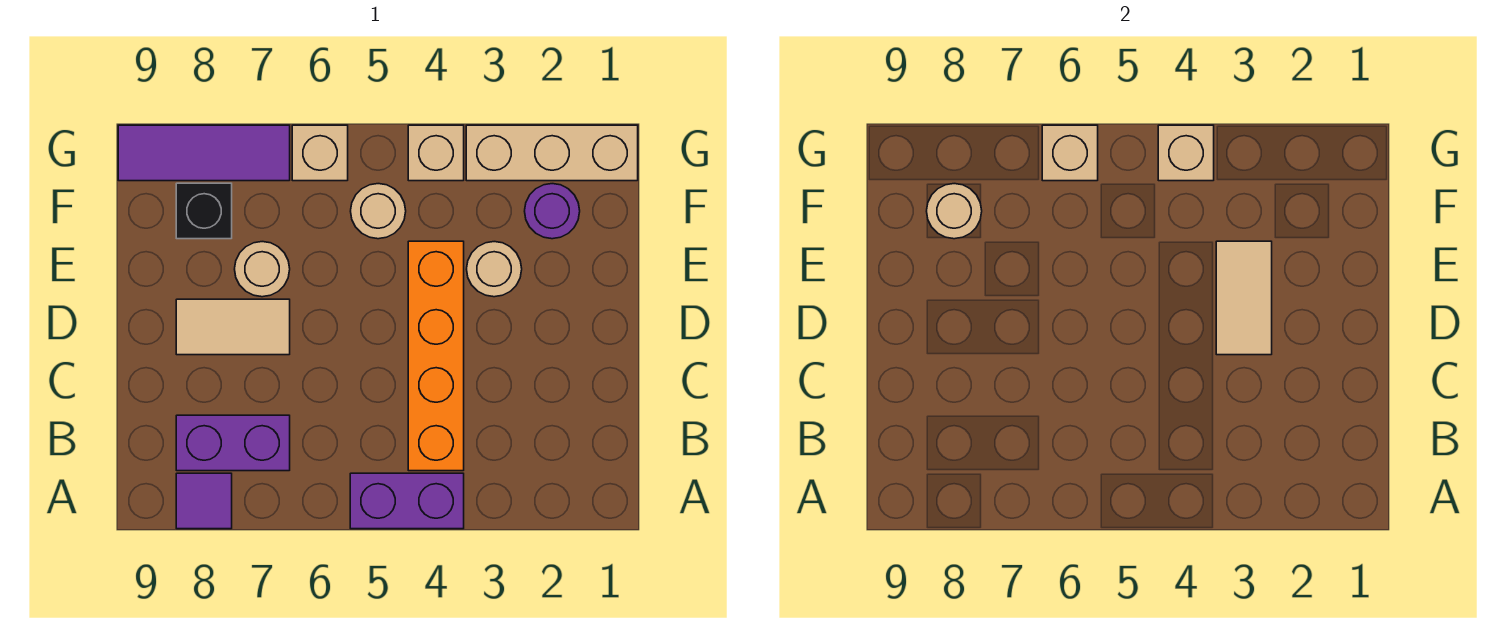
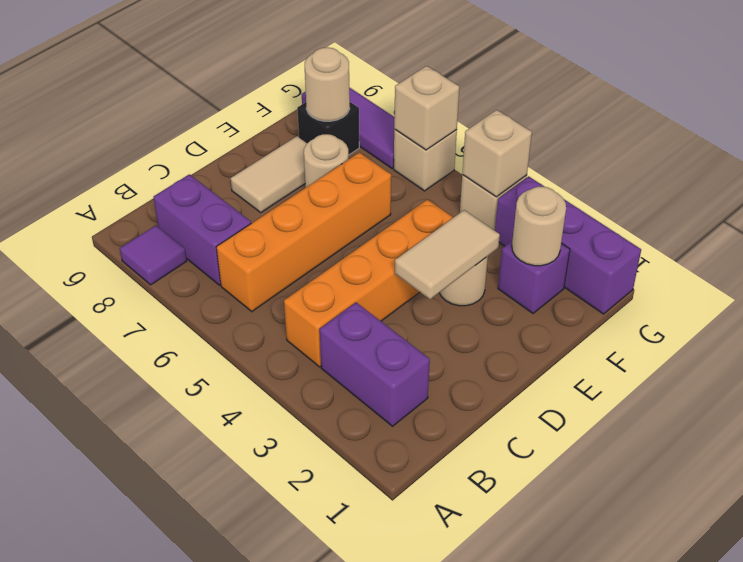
purple 1x2 brick [350,473,464,529] -> purple 1x2 brick moved to [320,303,430,426]
none -> orange 1x4 brick [216,153,391,312]
tan 1x2 tile [176,299,290,355] -> tan 1x2 tile turned to [231,136,307,212]
purple 1x1 round brick [525,184,580,239] -> purple 1x1 brick [498,241,570,313]
tan 1x1 round brick [351,184,406,239] -> tan 1x1 round brick moved to [512,187,566,266]
tan 1x3 brick [466,125,638,181] -> purple 1x3 brick [495,176,641,314]

